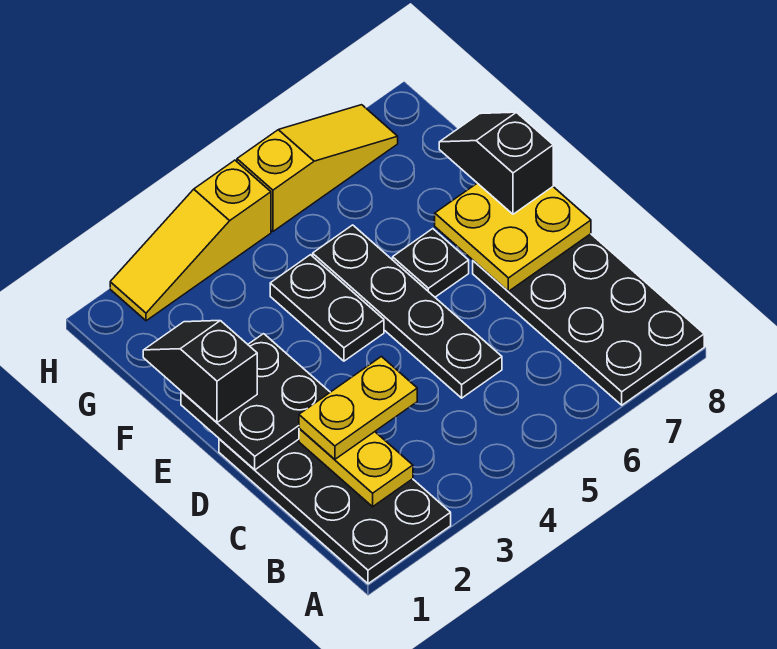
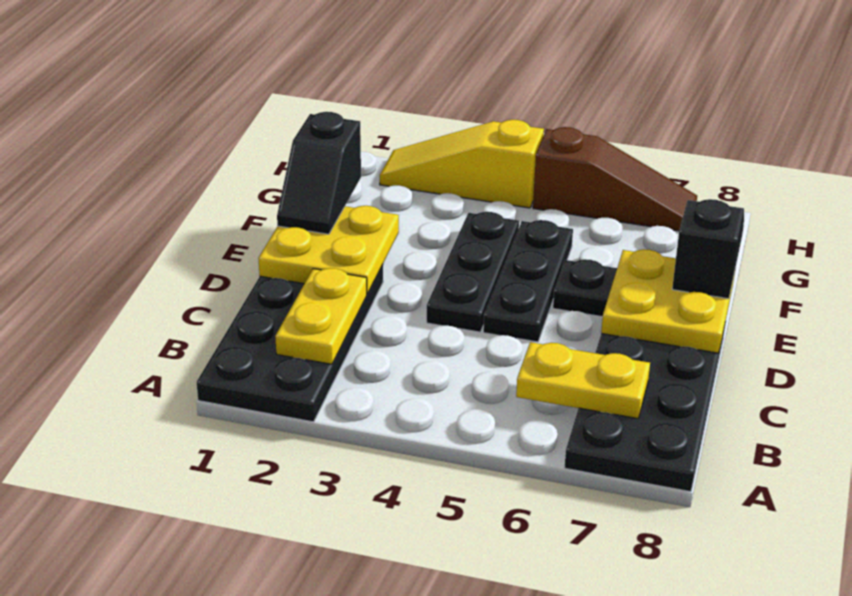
yellow 1x2 plate [299,357,417,459] -> yellow 1x2 plate moved to [516,342,650,419]
black 1x4 plate [313,225,502,398] -> black 1x3 plate [483,220,573,342]
black 2x2 plate [181,334,330,470] -> yellow 2x2 plate [258,206,399,294]
black 1x2 slope [143,321,257,422] -> black 1x2 slope turned to [277,112,361,234]
black 1x2 plate [270,255,384,361] -> black 1x3 plate [427,212,519,332]
yellow 1x3 slope [237,105,398,231] -> brown 1x3 slope [533,127,697,231]

